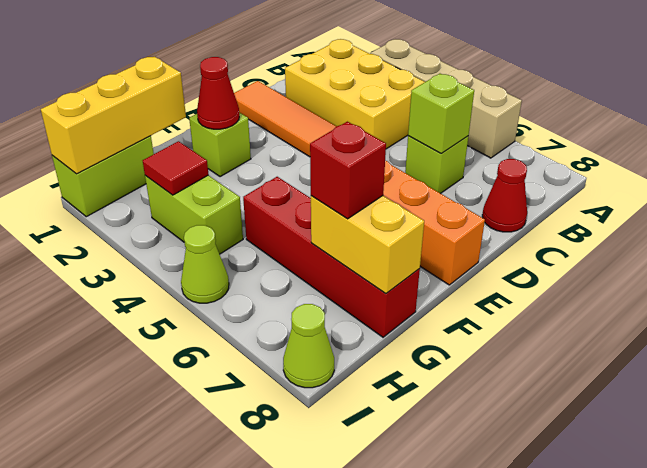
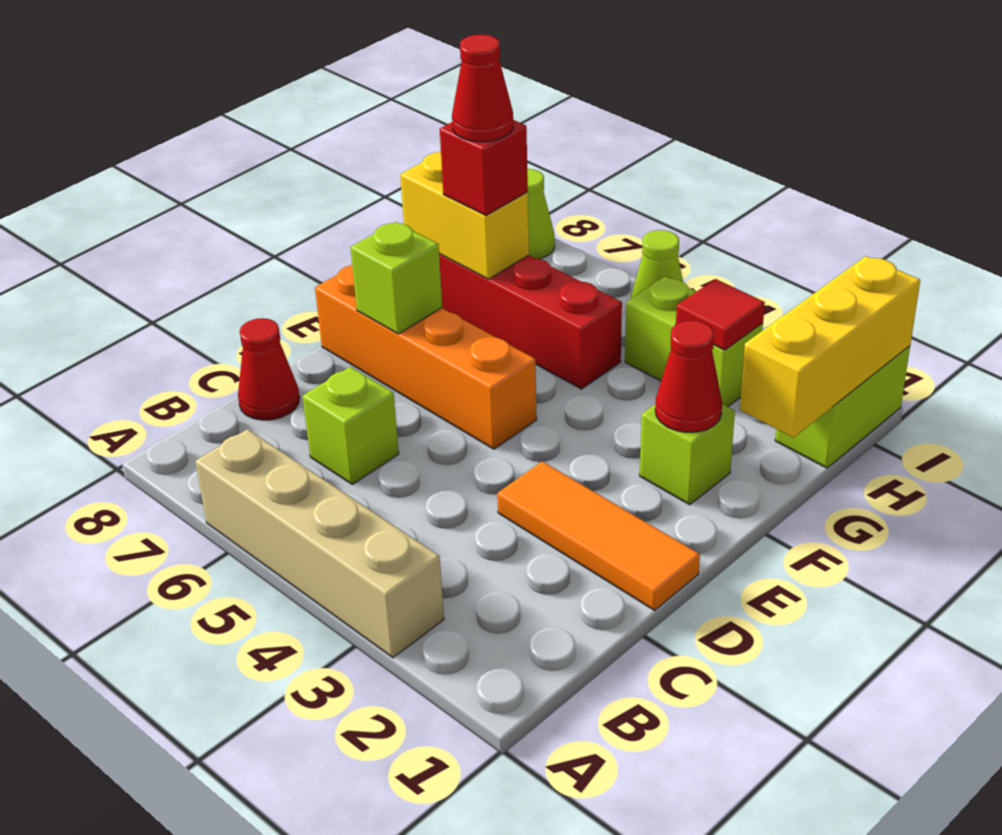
yellow 2x3 brick [285,39,425,149] -> none
lime 1x1 brick [408,74,474,154] -> lime 1x1 brick moved to [351,222,442,334]
none -> red 1x1 cone [452,35,513,142]

